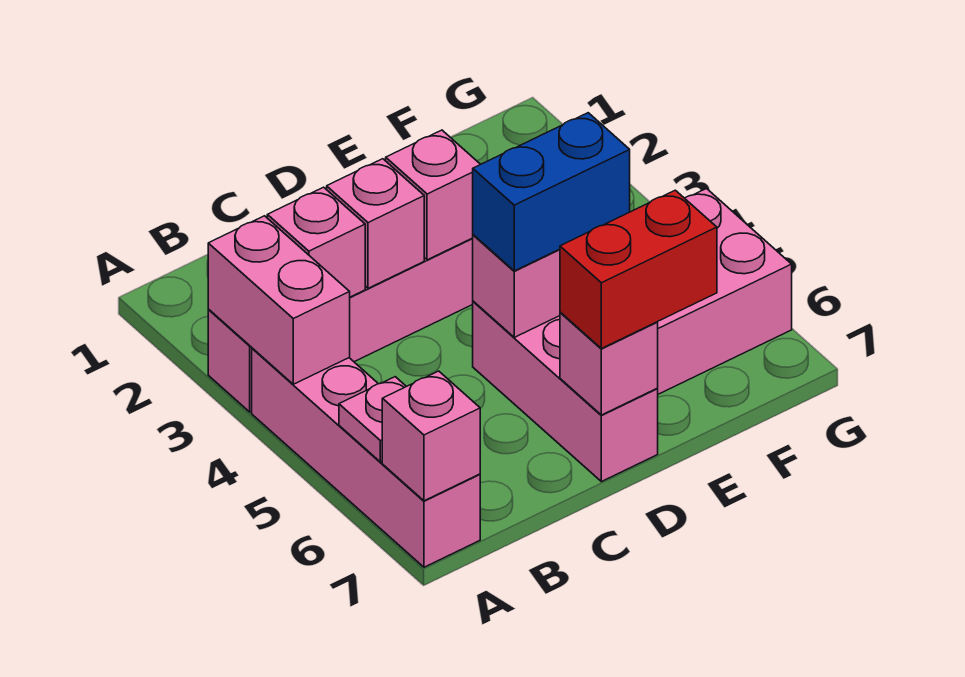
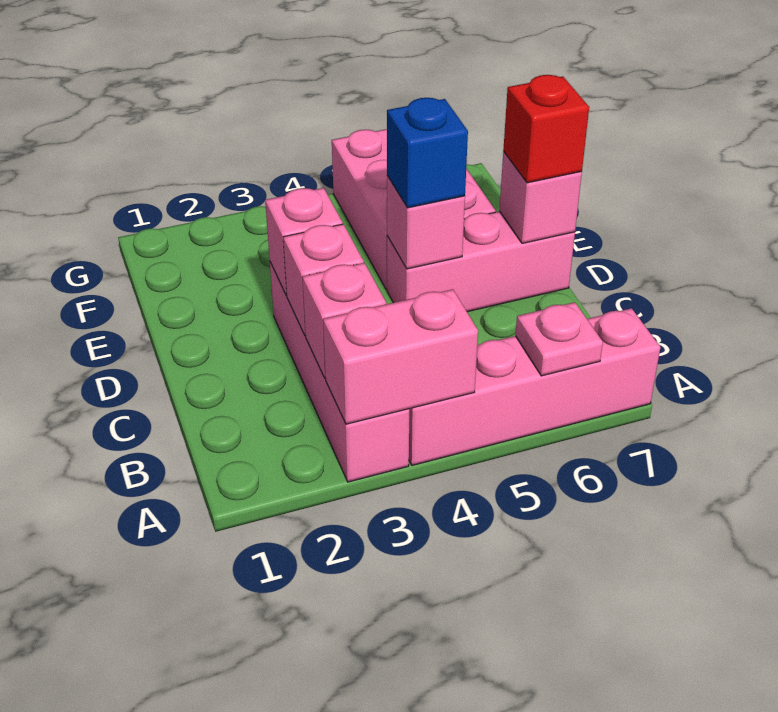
pink 1x1 brick [382,371,480,501] -> none
blue 1x2 brick [473,113,630,271] -> blue 1x1 brick [387,98,468,208]
red 1x2 brick [560,190,717,349] -> red 1x1 brick [503,75,589,183]

